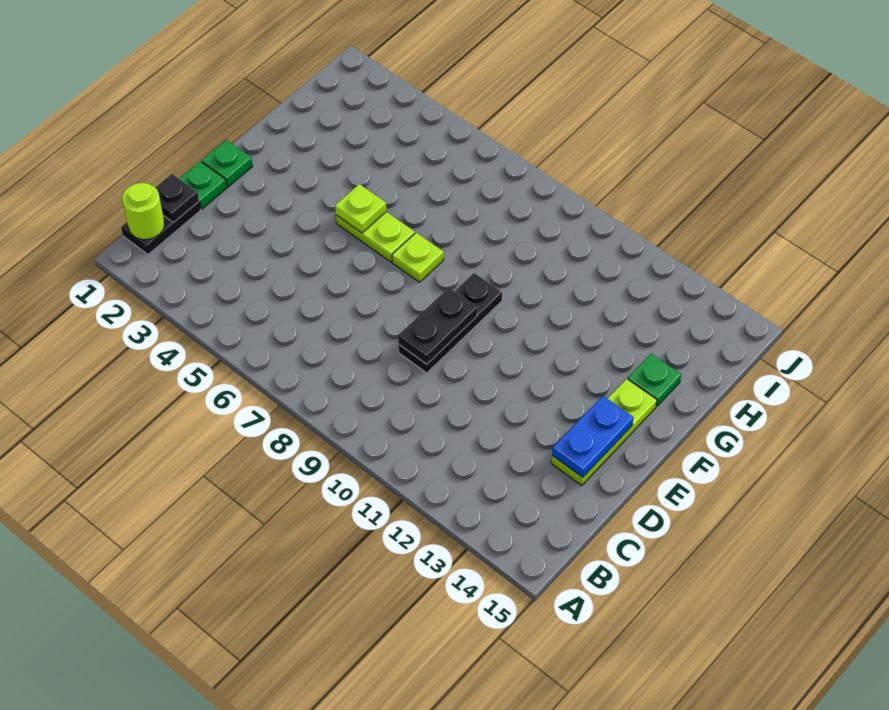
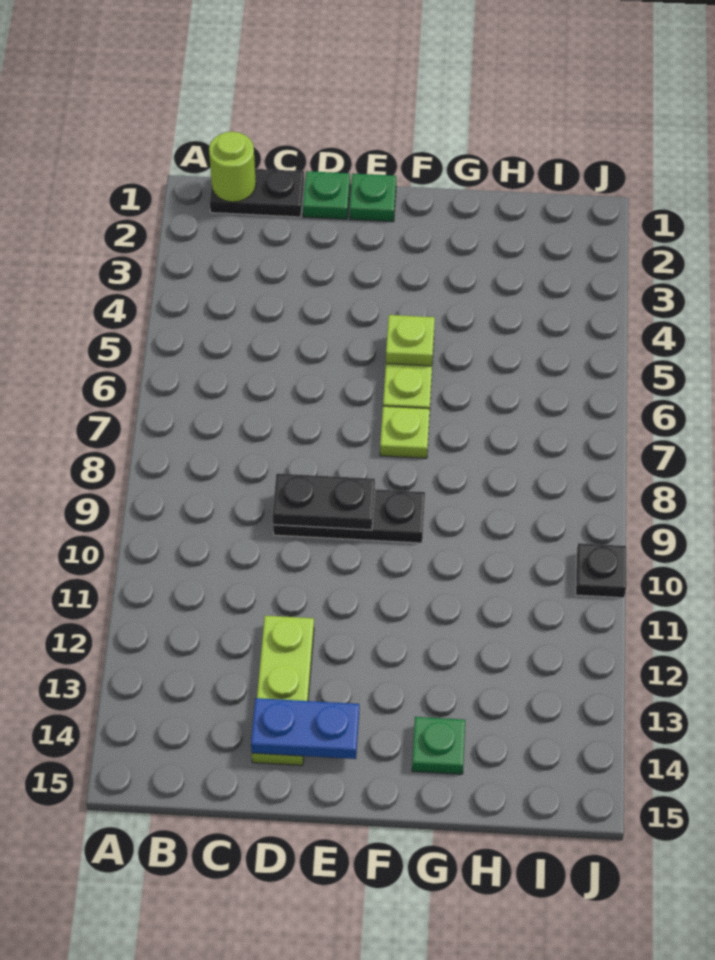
black 1x1 plate [155,174,199,222] -> black 1x1 plate moved to [576,543,626,598]
lime 1x3 plate [551,379,657,485] -> lime 1x3 plate turned to [252,616,314,765]

